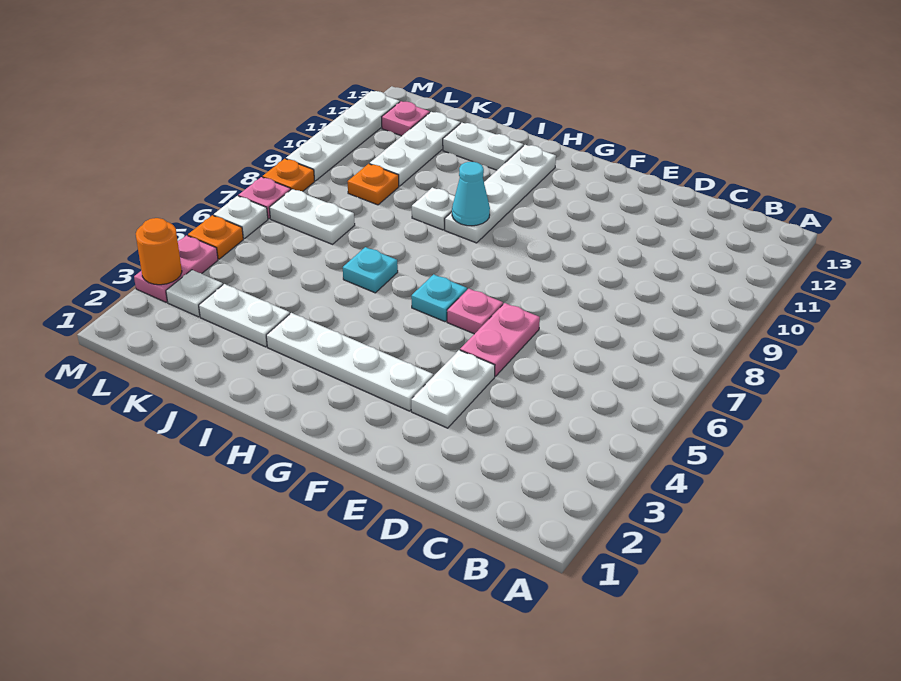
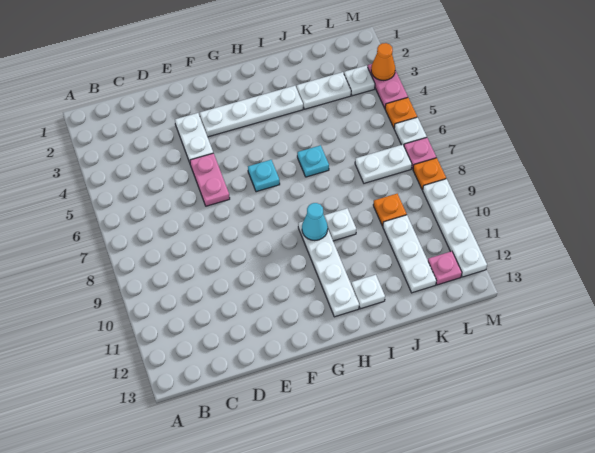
pink 1x1 plate [447,289,503,334] -> none
white 1x2 plate [443,123,523,170] -> white 1x1 plate [351,275,385,309]
orange 1x1 round brick [136,218,182,285] -> orange 1x1 cone [371,43,395,80]

